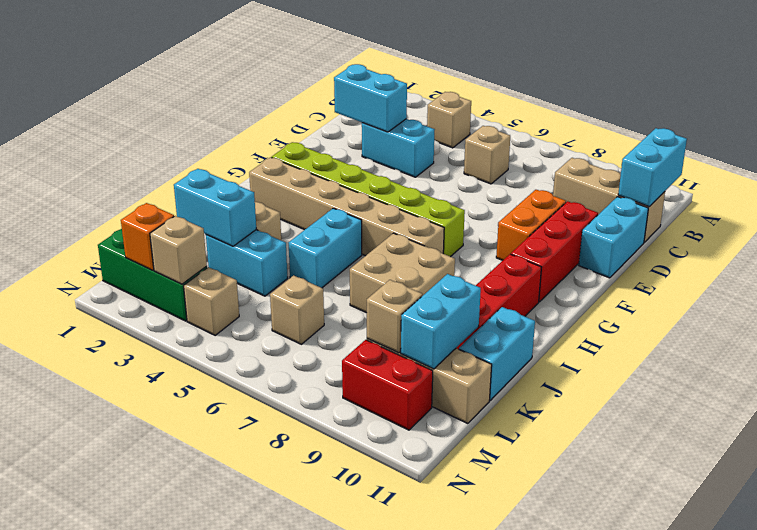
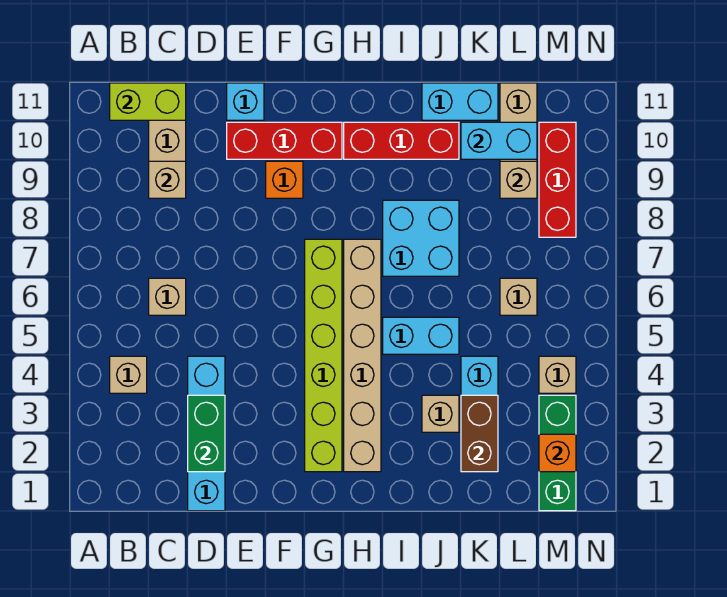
cyan 1x2 brick [618,128,687,207] -> lime 1x2 brick [110,83,186,120]
cyan 1x2 brick [334,64,407,132] -> green 1x2 brick [188,395,225,472]
cyan 1x2 brick [362,119,435,177] -> cyan 1x4 brick [188,356,225,511]
cyan 1x2 brick [579,197,648,278] -> cyan 1x1 brick [227,83,264,120]
orange 1x2 brick [496,190,566,260] -> orange 1x1 brick [266,161,303,198]
tan 2x2 brick [350,233,455,313] -> cyan 2x2 brick [383,200,459,276]
cyan 1x2 brick [174,169,256,246] -> brown 1x2 brick [461,395,498,472]
tan 1x1 brick [150,216,207,284] -> tan 1x1 brick moved to [149,161,186,198]
red 1x2 brick [342,340,433,430] -> red 1x3 brick [539,122,576,237]

